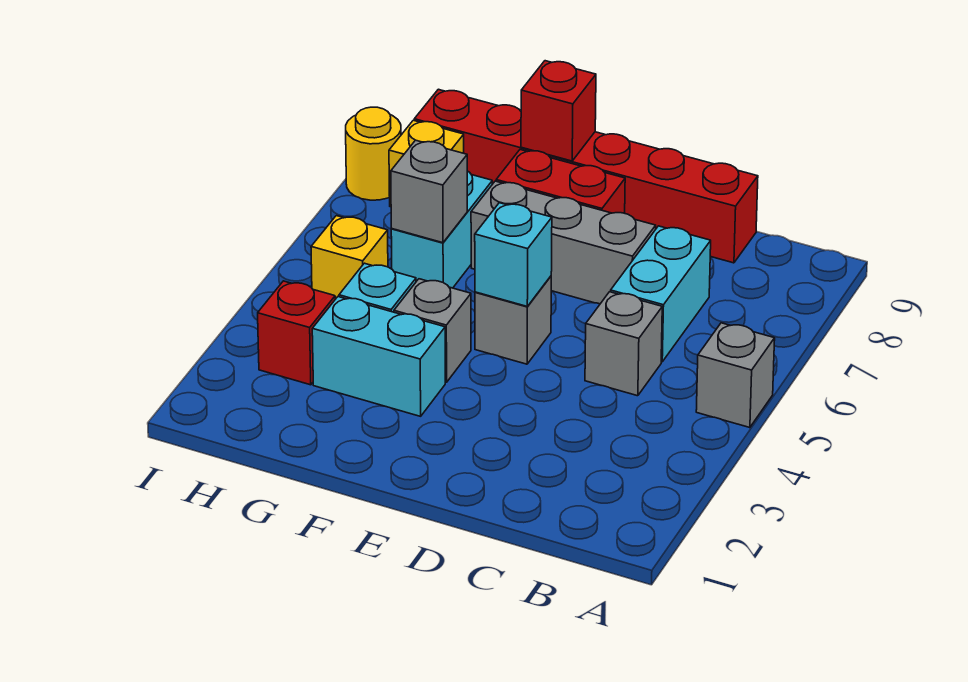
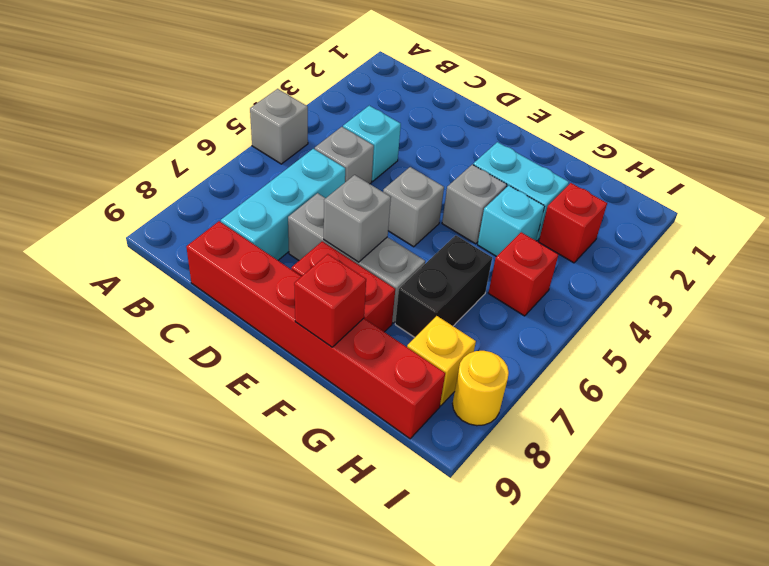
cyan 1x2 brick [611,226,711,362] -> cyan 1x3 brick [221,149,345,260]
cyan 1x1 brick [475,203,552,306] -> cyan 1x1 brick moved to [343,106,401,181]
cyan 1x2 brick [391,171,492,288] -> black 1x2 brick [395,235,492,337]
grey 1x1 brick [391,140,467,243] -> grey 1x1 brick moved to [324,175,391,262]
yellow 1x1 brick [311,216,388,299] -> red 1x1 brick [488,232,558,316]

